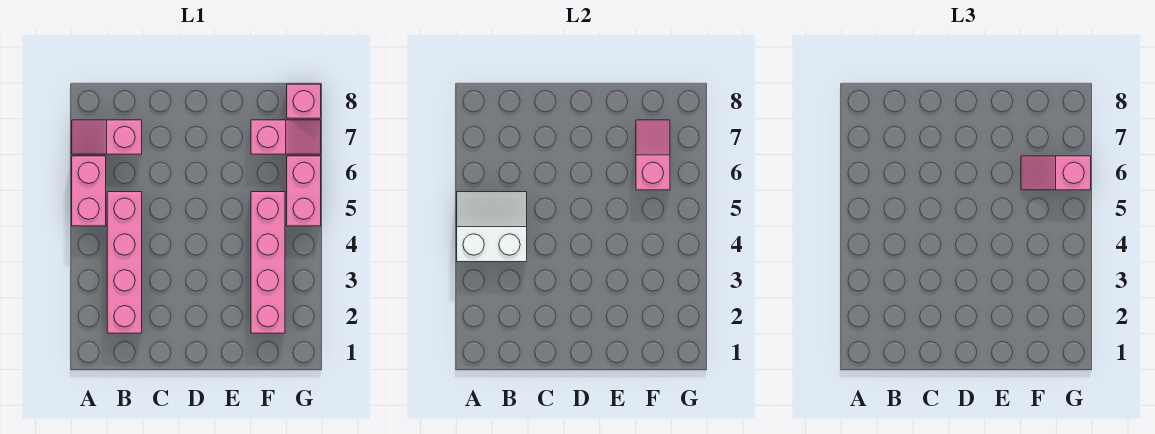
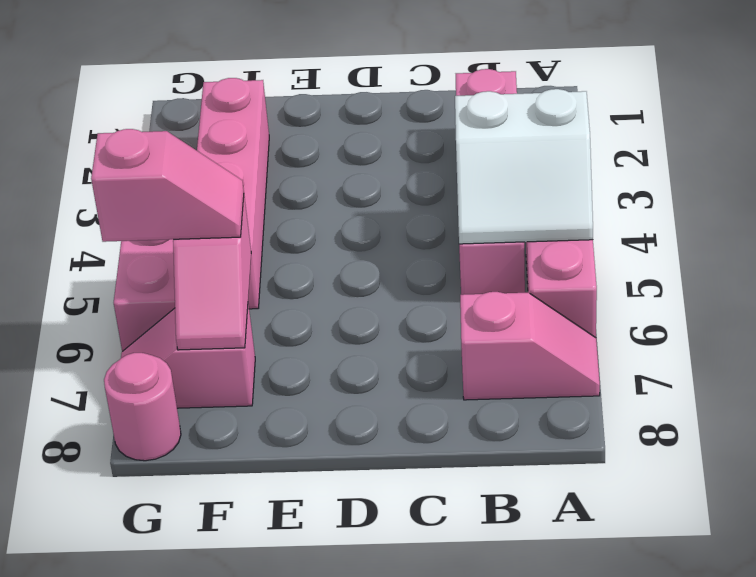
pink 1x1 brick [287,84,321,118] -> pink 1x1 round brick [104,353,181,461]

